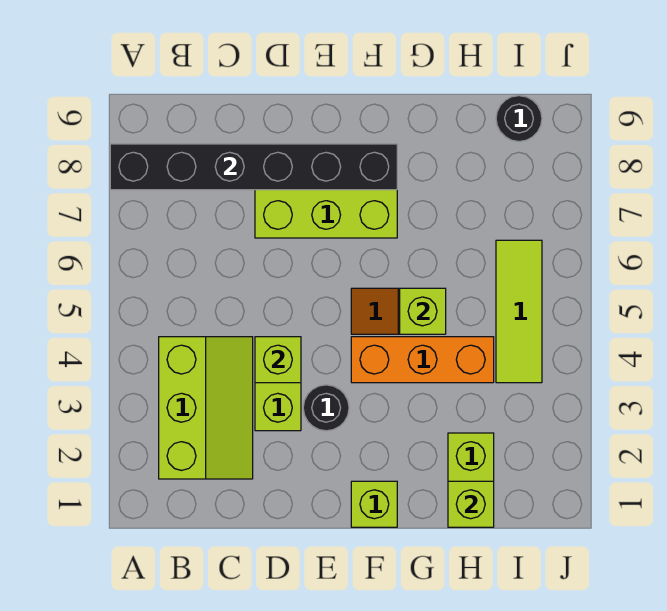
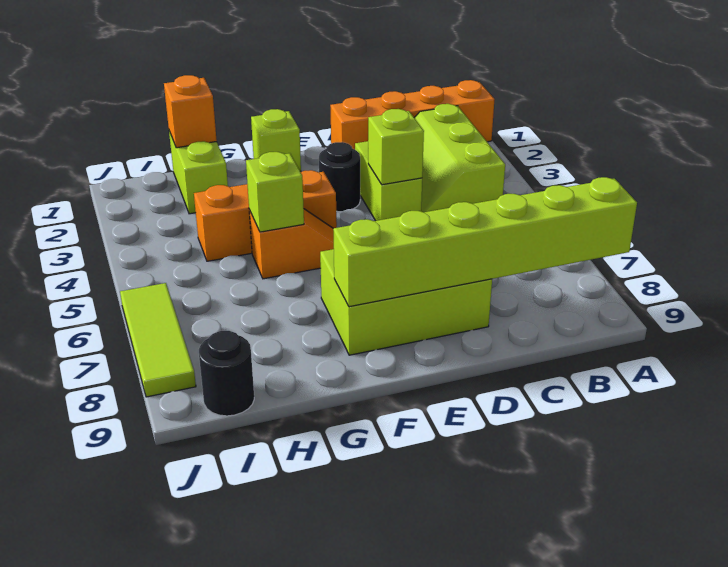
none -> orange 1x4 brick [330,80,495,150]
black 1x6 brick [110,144,397,190] -> lime 1x6 brick [333,177,637,307]
lime 1x1 brick [448,481,494,527] -> orange 1x1 brick [164,75,217,148]
lime 1x3 tile [496,240,542,383] -> lime 1x3 tile moved to [120,283,196,397]

